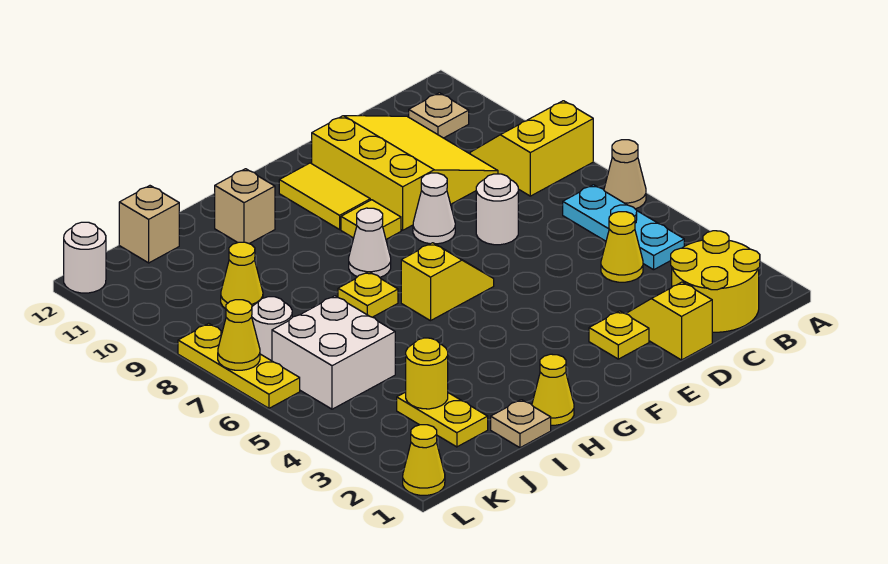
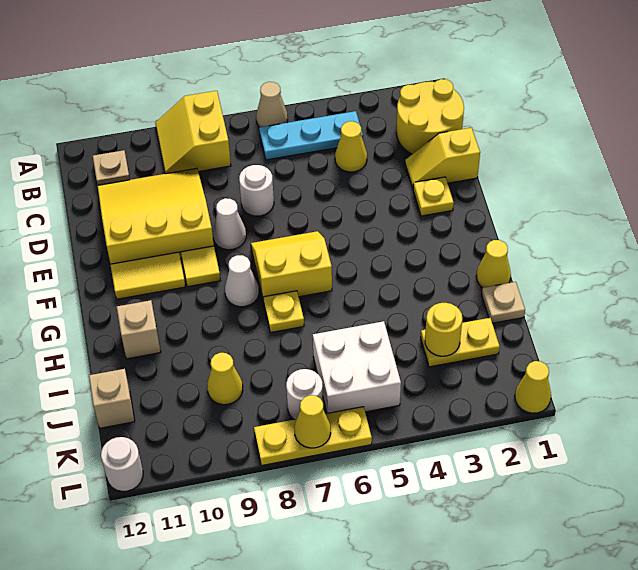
yellow 1x2 slope [401,243,494,321] -> yellow 2x2 slope [251,231,332,301]

